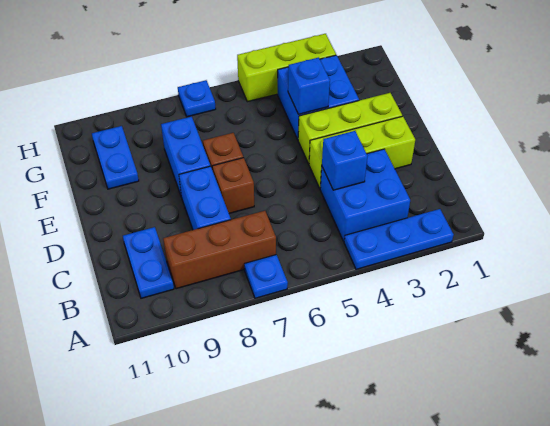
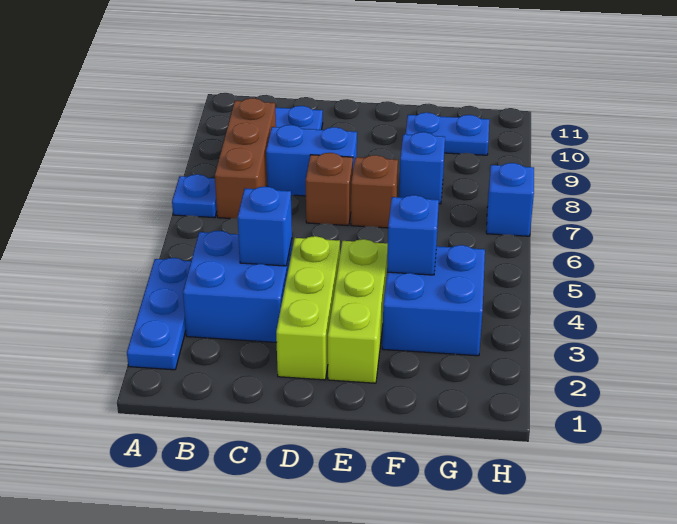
blue 1x2 brick [161,116,210,197] -> blue 1x1 brick [399,132,445,204]
lime 1x3 brick [237,34,336,102] -> none
blue 1x1 plate [178,80,216,117] -> blue 1x1 brick [486,163,534,236]

